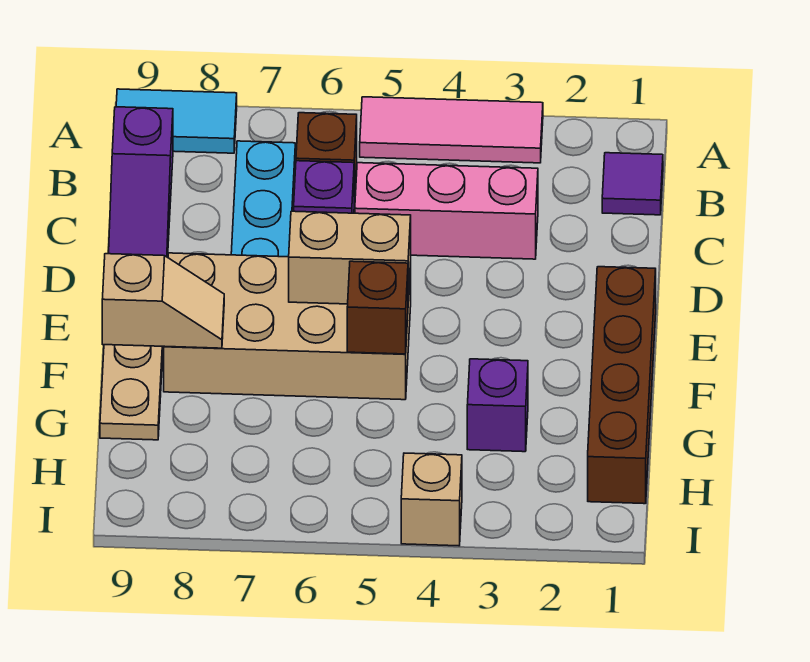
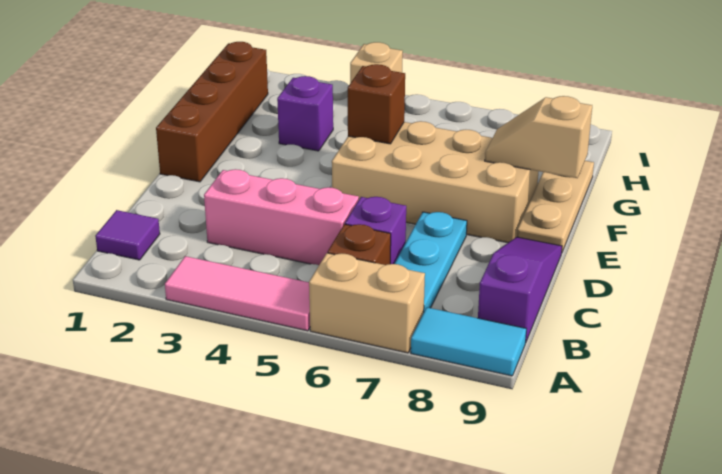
tan 1x2 brick [289,211,411,304] -> tan 1x2 brick moved to [309,253,425,353]

